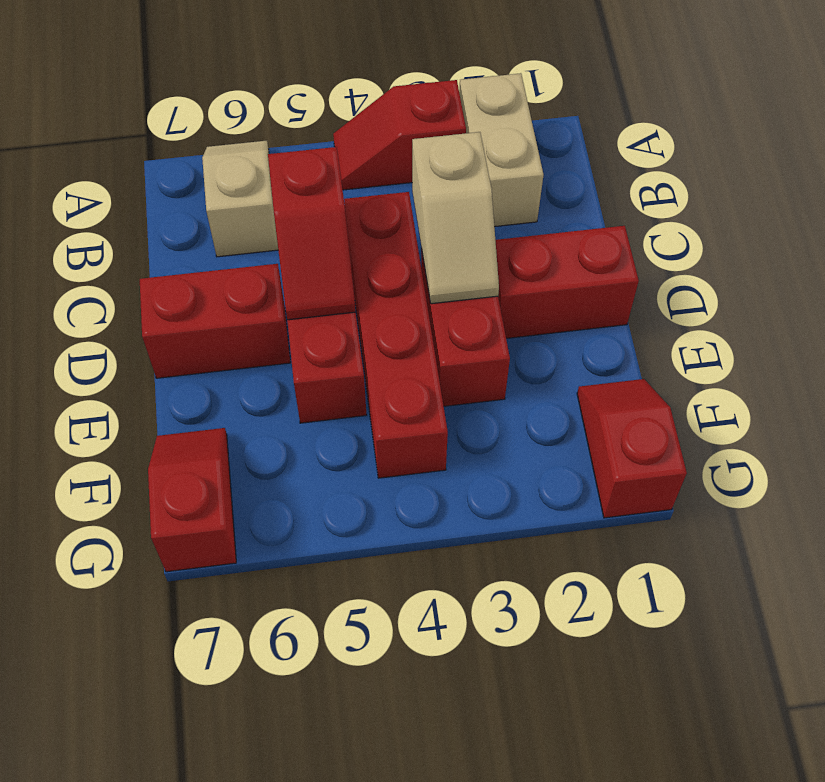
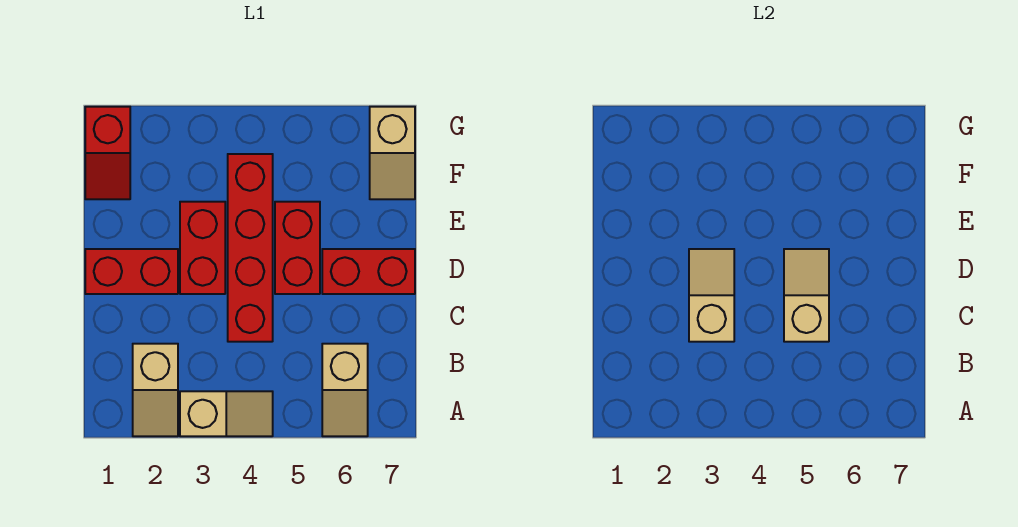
tan 1x2 brick [459,73,543,227] -> tan 1x2 slope [133,344,178,436]
red 1x2 slope [333,80,466,190] -> tan 1x2 slope [180,391,273,436]
red 1x2 slope [268,147,356,320] -> tan 1x2 slope [784,249,829,342]
red 1x2 slope [148,428,236,572] -> tan 1x2 slope [370,107,415,199]

